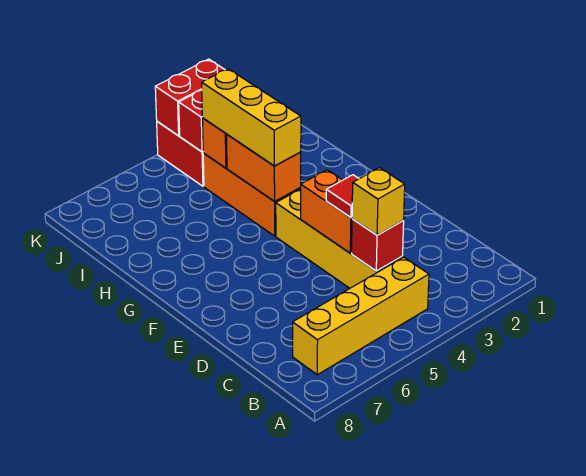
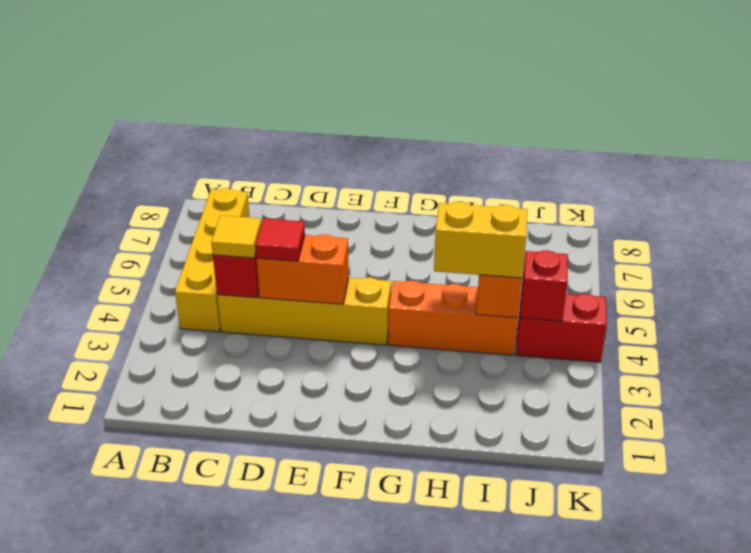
yellow 1x1 brick [352,168,405,235] -> yellow 1x1 tile [211,215,261,258]
orange 1x2 brick [226,134,301,201] -> none
yellow 1x3 brick [202,69,301,166] -> yellow 1x2 brick [434,202,527,278]
red 1x2 brick [155,59,225,136] -> none

